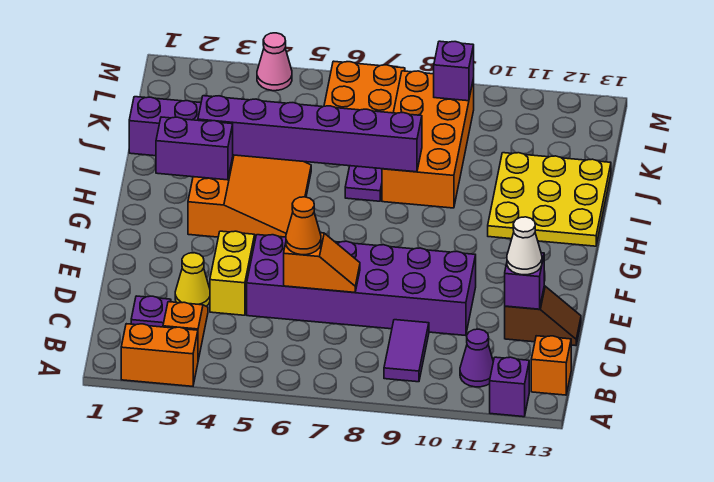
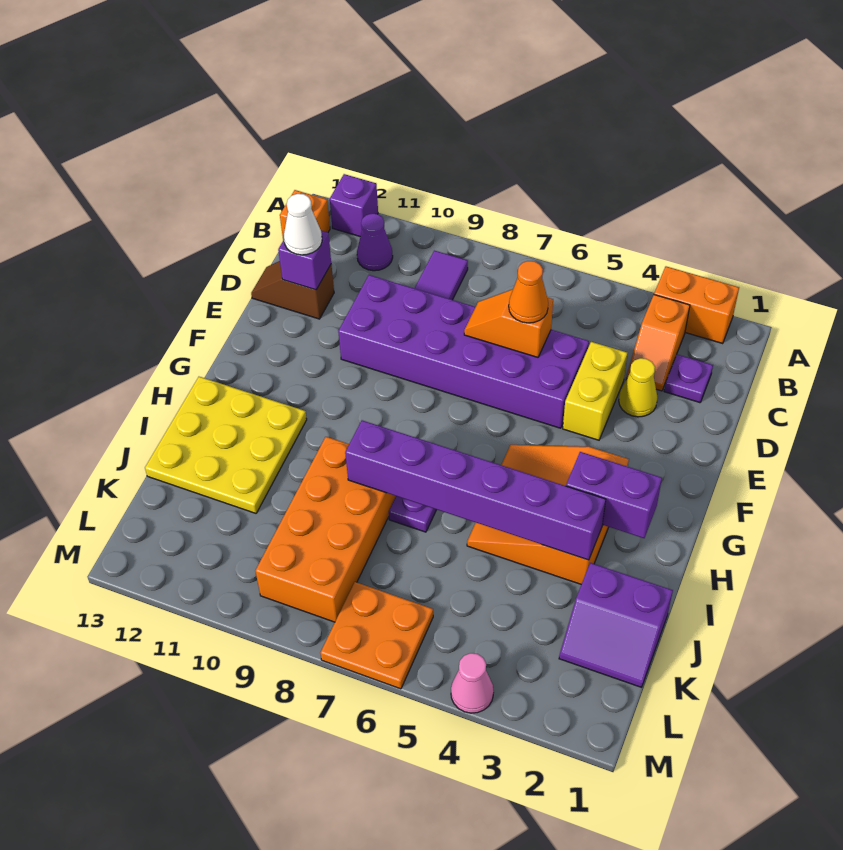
purple 1x1 brick [434,41,474,101] -> none

